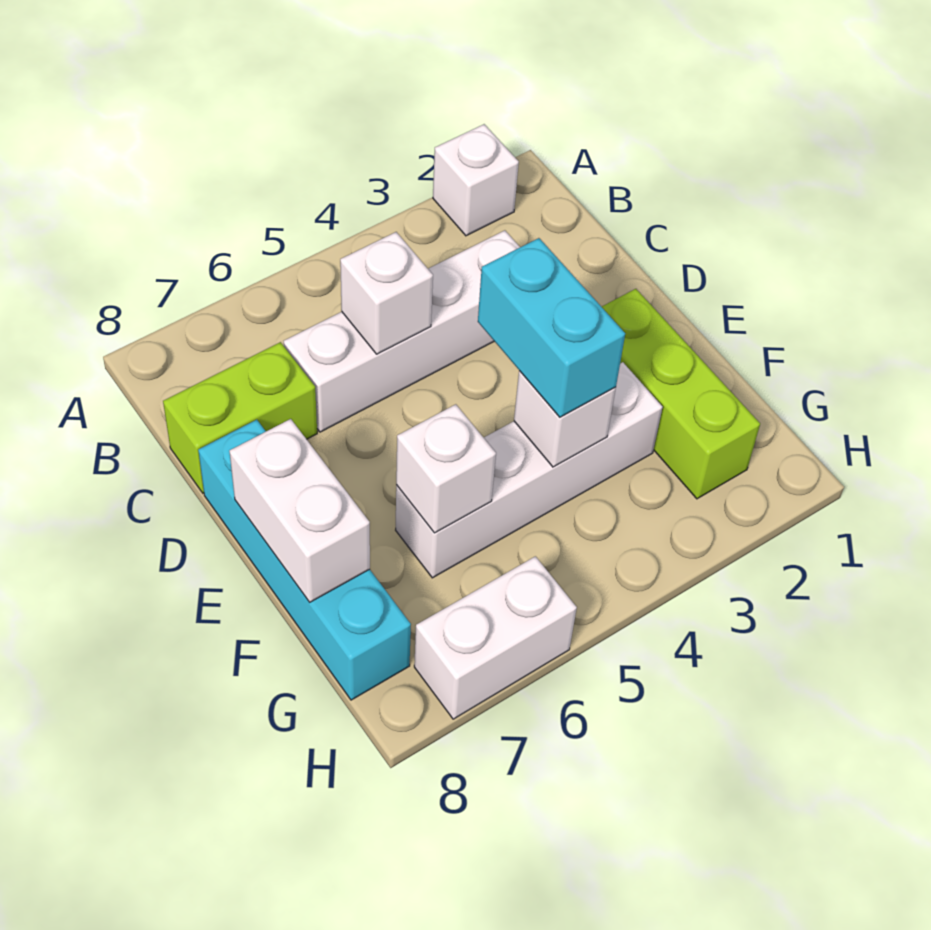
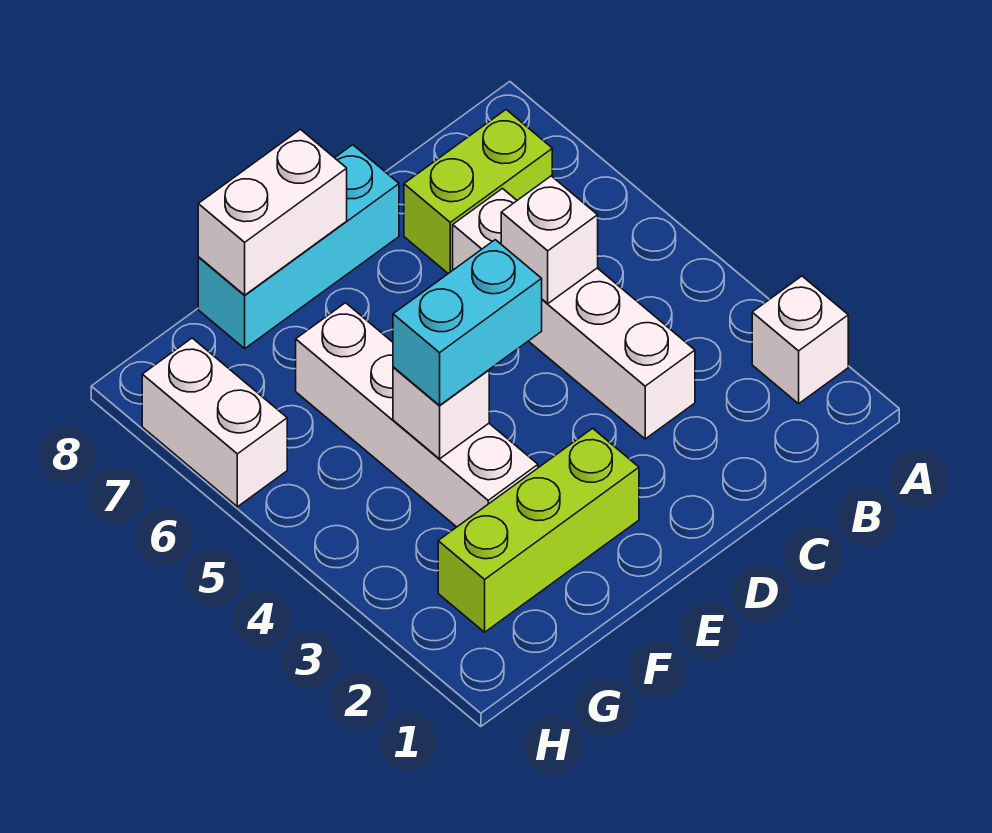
lime 1x2 brick [163,342,317,493] -> lime 1x2 brick turned to [404,110,552,274]
cyan 1x4 brick [198,420,411,700] -> cyan 1x3 brick [198,145,399,348]
white 1x1 brick [396,404,496,533] -> none

